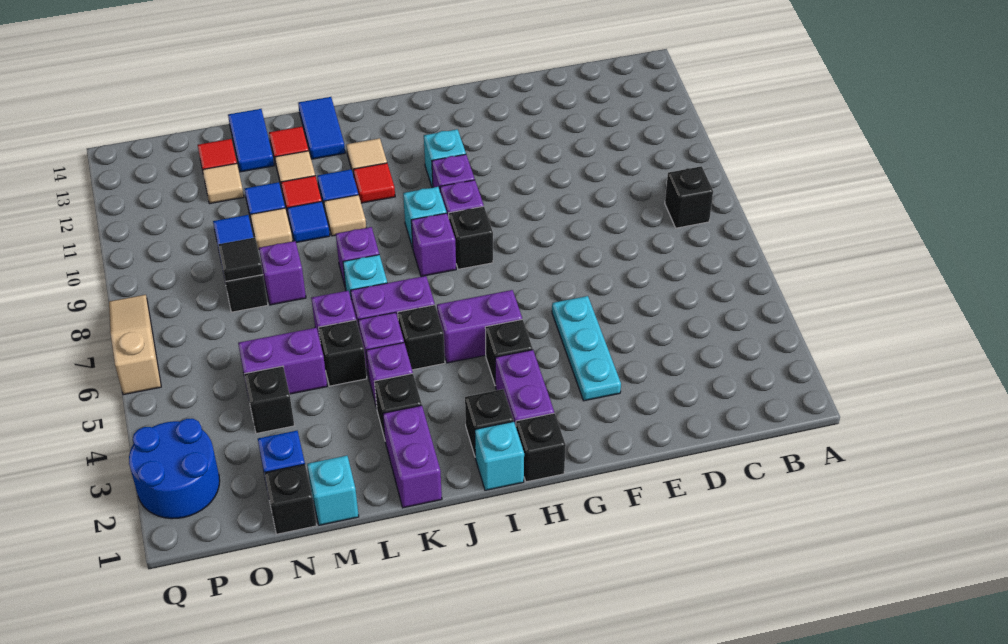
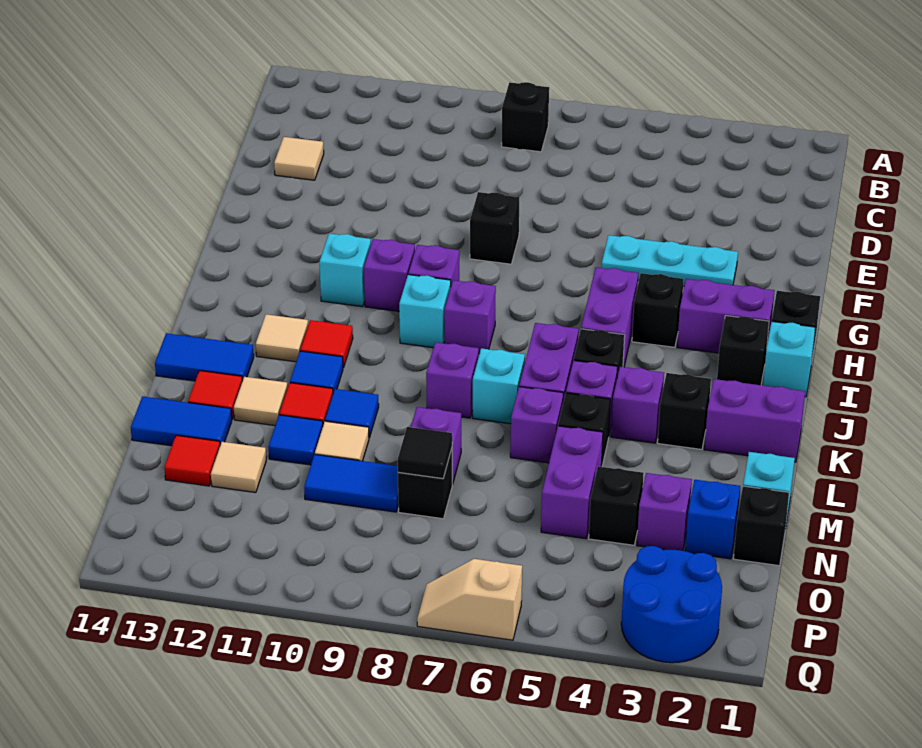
black 1x1 brick [449,206,493,269] -> black 1x1 brick moved to [470,192,519,264]
tan 1x1 tile [324,195,366,236] -> tan 1x1 tile moved to [274,137,324,180]
none -> purple 1x1 brick [637,473,692,551]
tan 1x3 slope [109,295,161,395] -> tan 1x2 slope [417,559,522,640]

